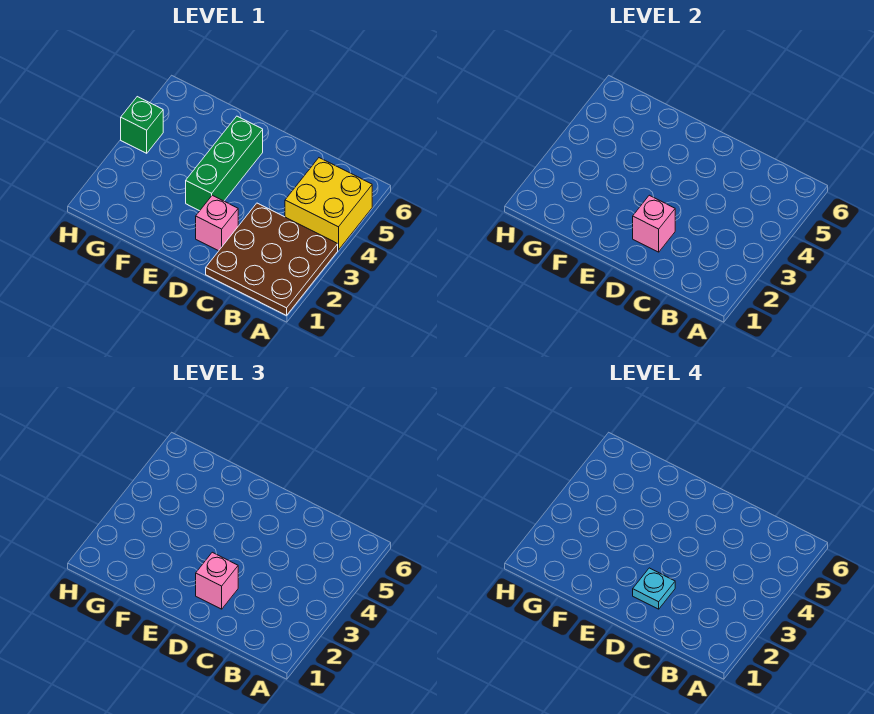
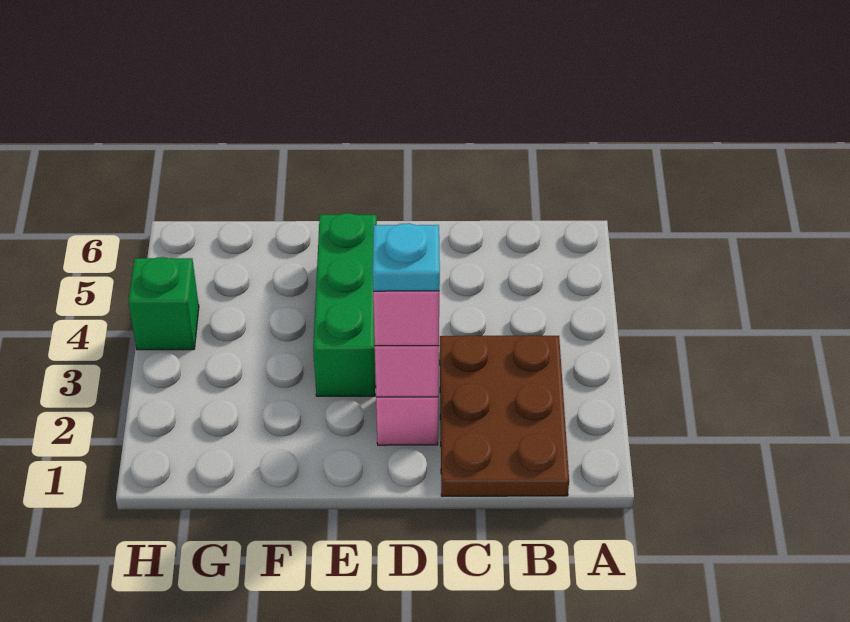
brown 3x3 plate [206,203,338,315] -> brown 2x3 plate [440,335,569,496]
yellow 2x2 brick [285,158,372,250] -> none

